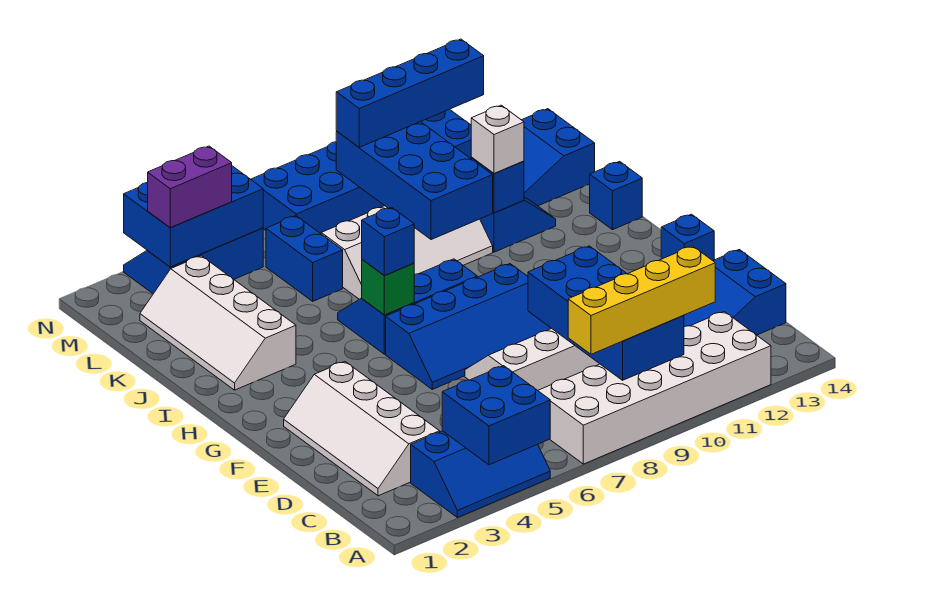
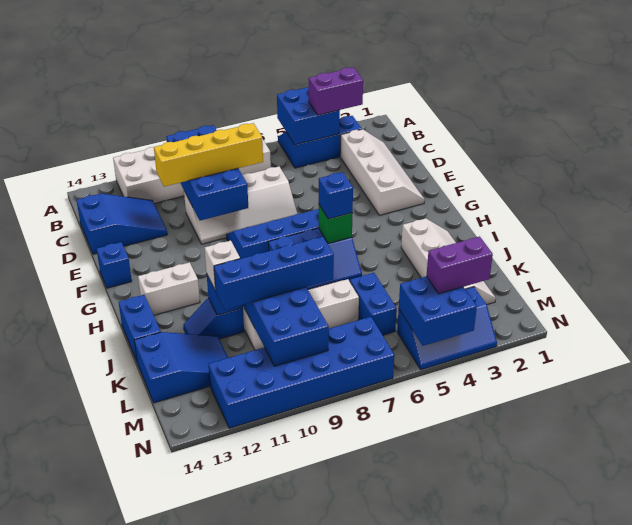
none -> purple 1x2 brick [309,67,363,115]
yellow 1x4 brick [568,246,715,354] -> yellow 1x4 brick moved to [154,123,263,187]
none -> white 1x2 brick [138,262,200,315]
blue 1x1 brick [590,161,642,230] -> blue 1x2 brick [119,295,161,361]
blue 2x3 brick [124,166,263,267] -> blue 2x2 brick [399,276,477,346]
blue 1x4 brick [336,39,484,147] -> blue 1x4 brick moved to [214,237,334,310]

